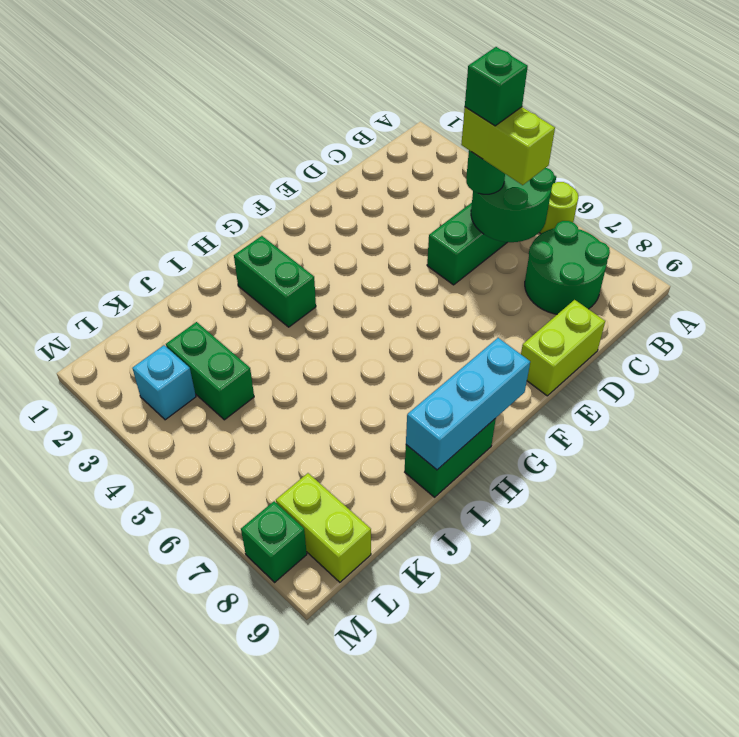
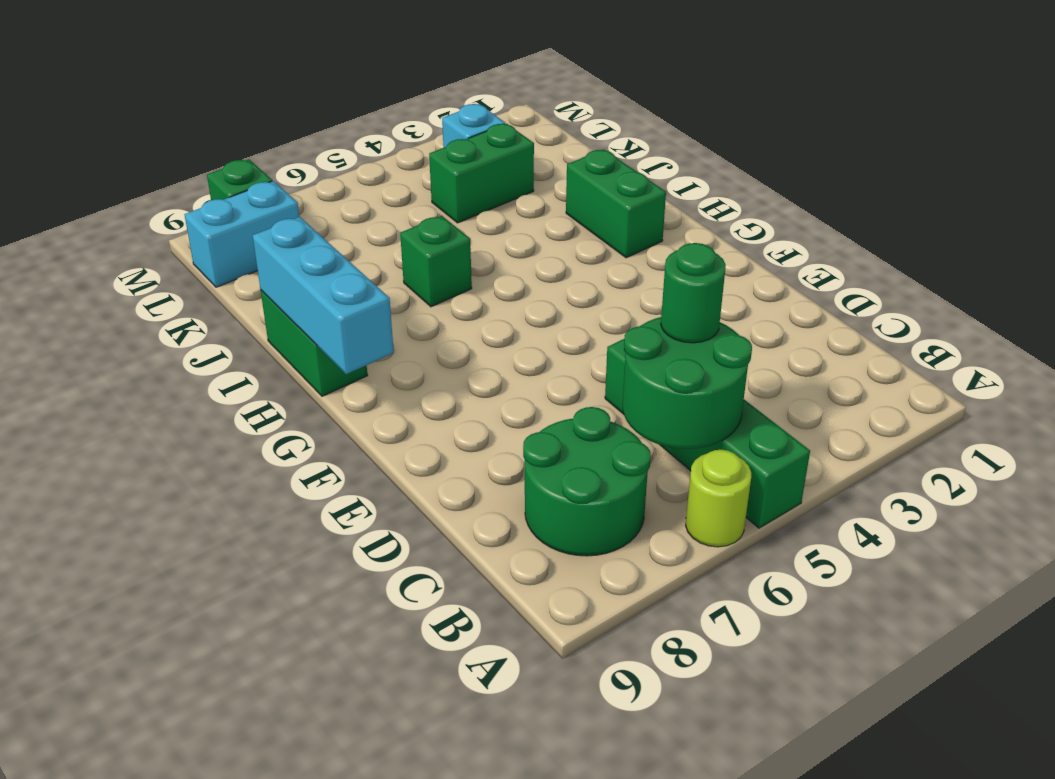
lime 1x2 brick [461,107,555,185] -> none
green 1x1 brick [465,47,528,126] -> green 1x1 brick moved to [400,216,472,307]
lime 1x2 brick [521,300,605,396] -> none
green 1x2 brick [234,236,316,327] -> green 1x2 brick turned to [566,149,666,258]
lime 1x2 brick [276,473,371,582] -> cyan 1x2 brick [185,181,299,287]

